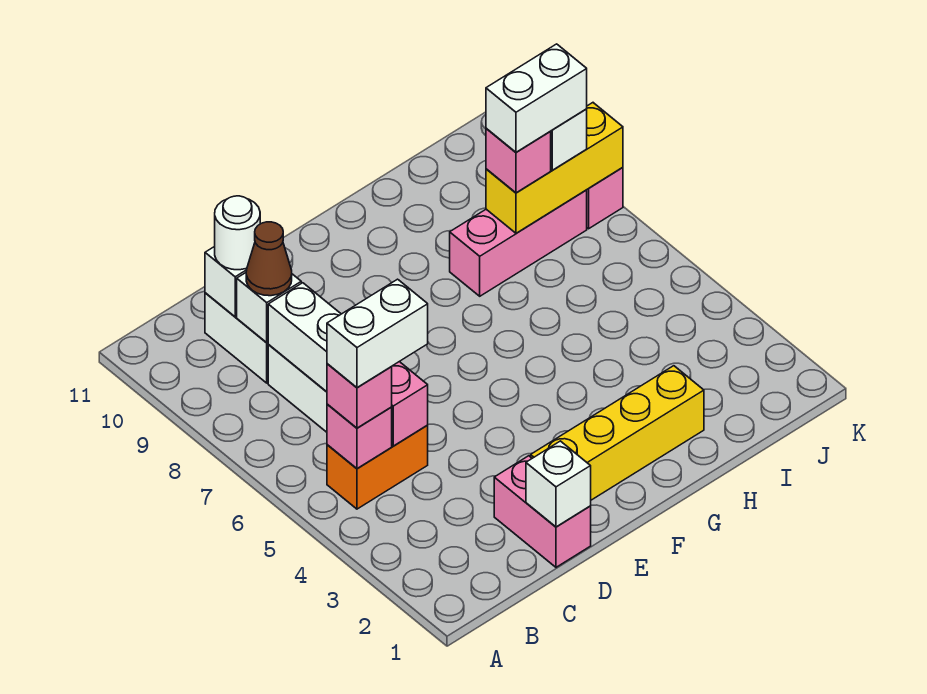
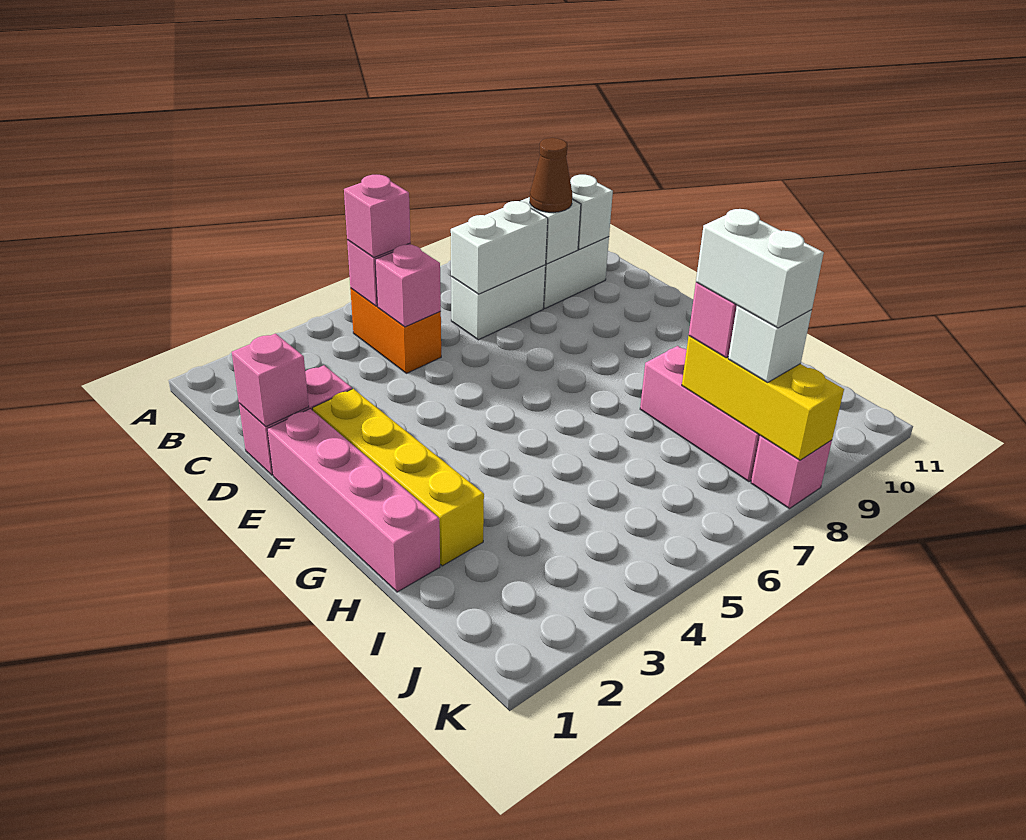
white 1x2 brick [327,279,428,388] -> none
white 1x1 round brick [215,196,260,270] -> none
white 1x1 brick [526,441,591,527] -> pink 1x1 brick [232,333,309,427]
none -> pink 1x4 brick [267,409,440,592]

